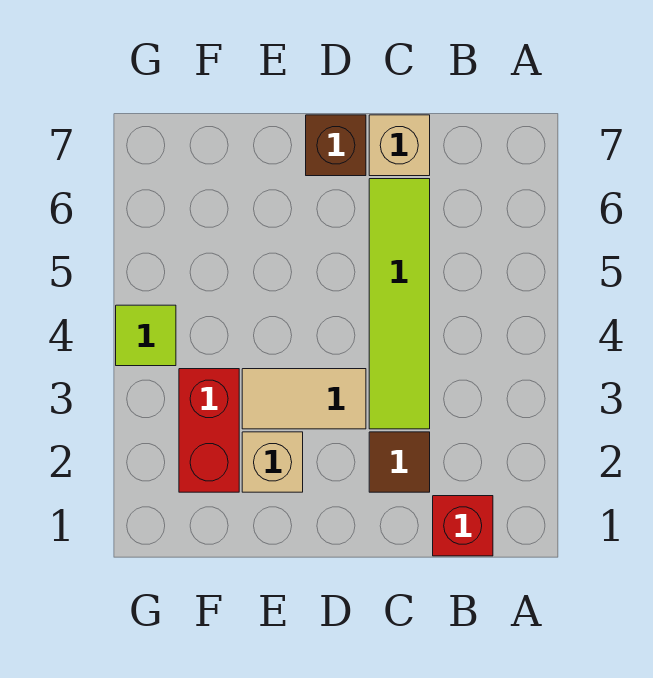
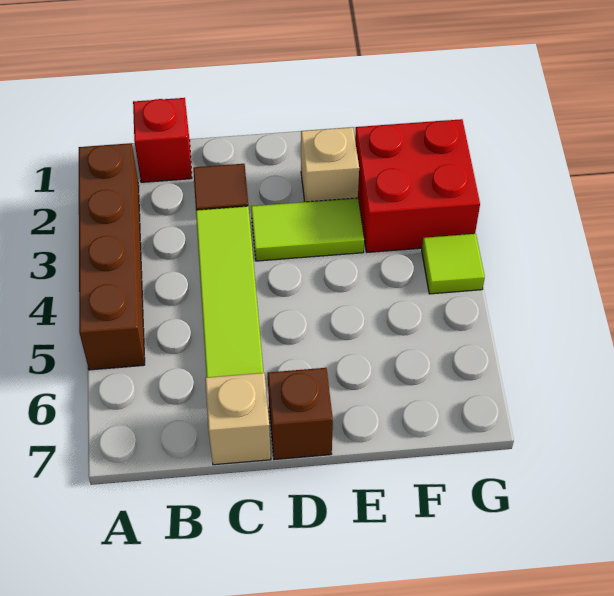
none -> brown 1x4 brick [79,143,145,370]
tan 1x2 tile [242,369,366,429] -> lime 1x2 tile [251,198,364,261]
red 1x2 brick [179,369,239,492] -> red 2x2 brick [355,119,480,252]

